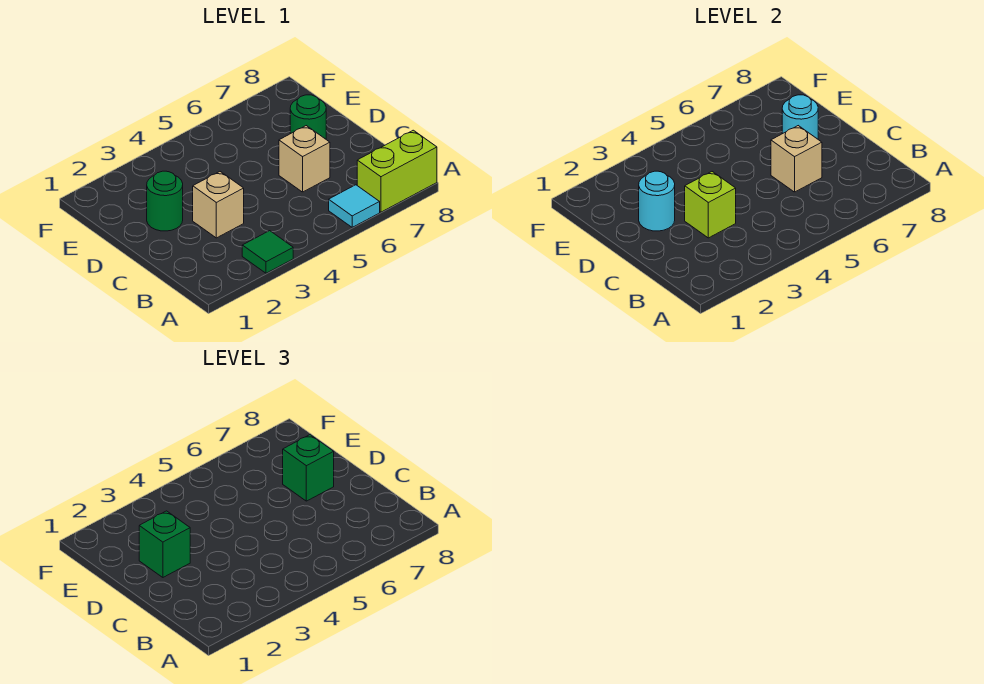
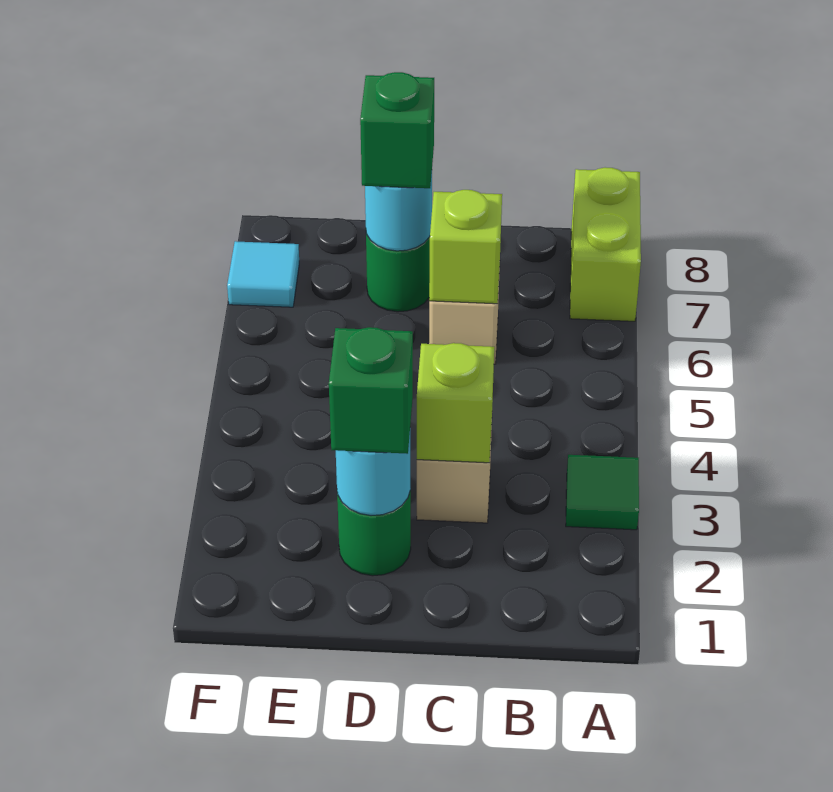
cyan 1x1 tile [329,185,380,227] -> cyan 1x1 tile moved to [227,241,299,307]
tan 1x1 brick [771,126,822,192] -> lime 1x1 brick [429,190,502,304]

